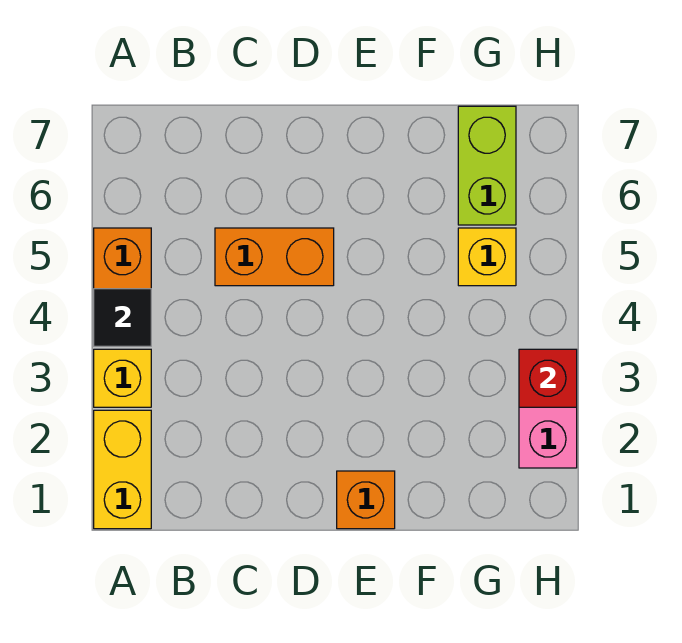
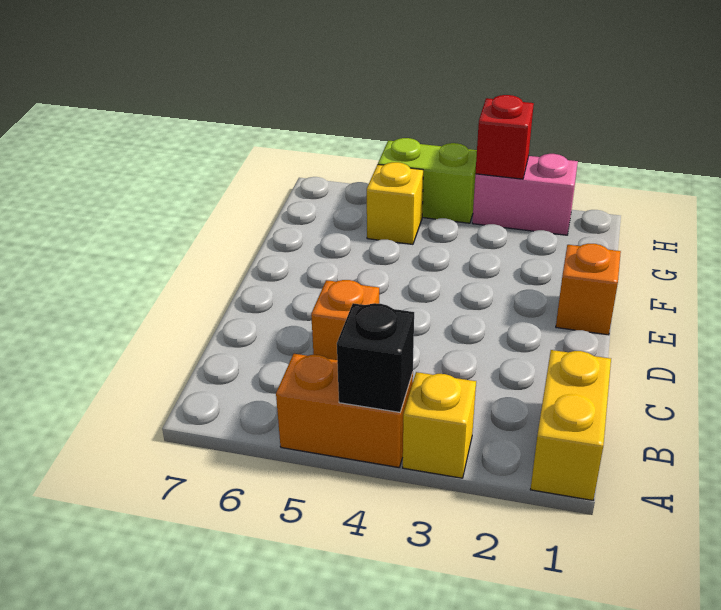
yellow 1x2 brick [94,410,151,529] -> yellow 1x2 brick turned to [530,350,611,500]
black 1x1 tile [94,289,151,346] -> black 1x1 brick [337,303,414,412]
orange 1x2 brick [215,228,334,286] -> orange 1x1 brick [311,280,379,360]
lime 1x2 brick [458,106,516,225] -> lime 1x2 brick moved to [378,138,477,223]

